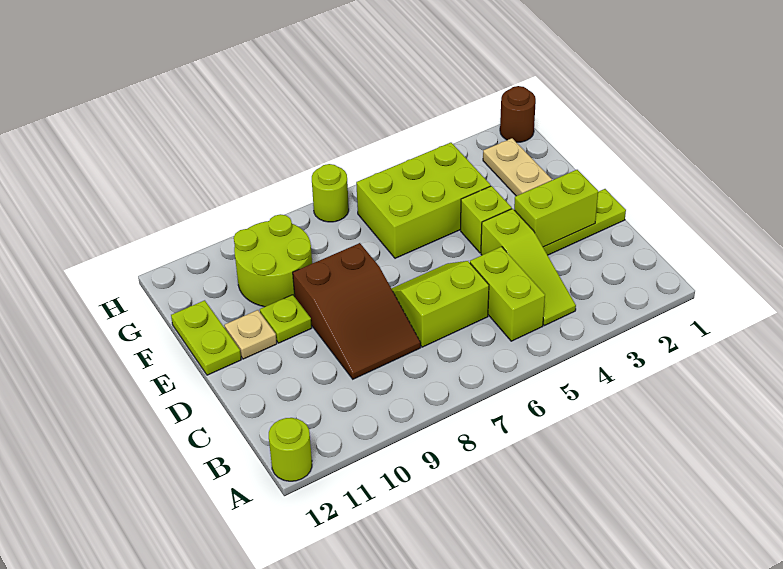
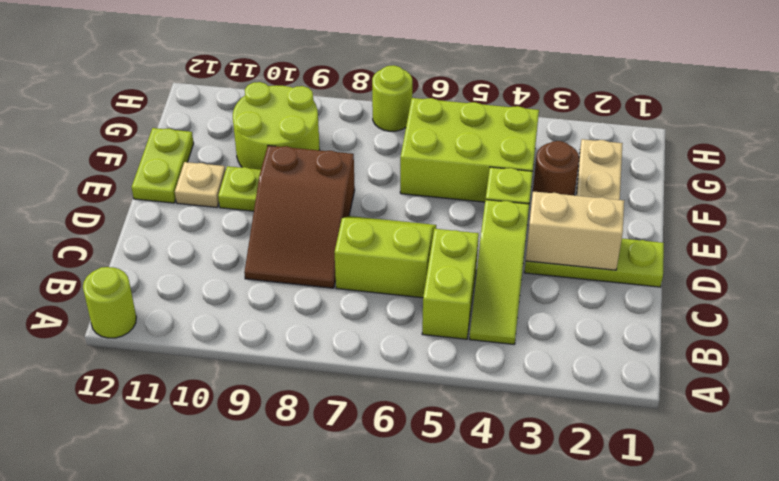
lime 1x2 brick [514,170,598,247] -> tan 1x2 brick [526,191,624,270]
brown 1x1 round brick [500,86,536,142] -> brown 1x1 round brick moved to [533,141,579,195]

